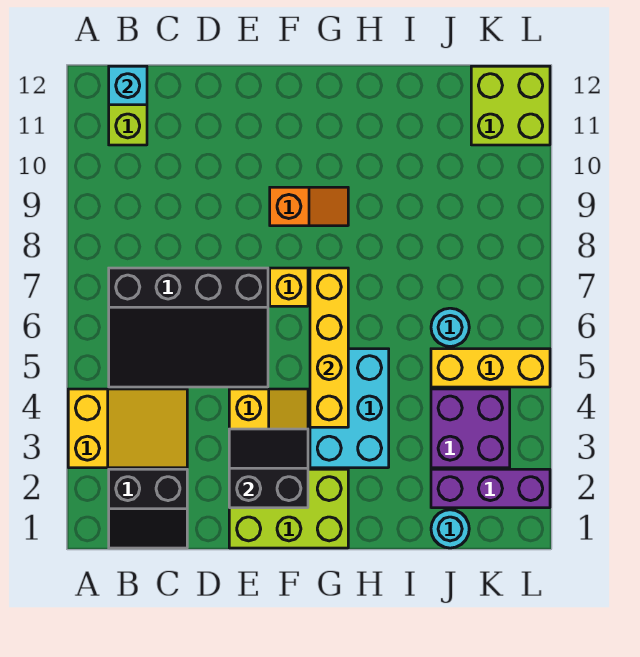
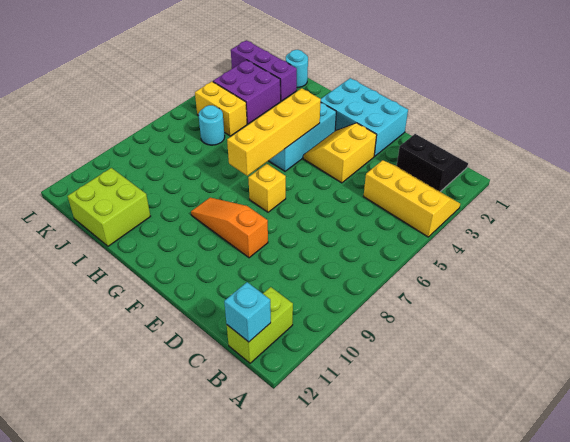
yellow 2x3 slope [68,389,187,468] -> yellow 2x3 slope turned to [364,160,460,237]
black 3x4 slope [109,268,268,387] -> none
lime 2x3 brick [229,469,348,548] -> cyan 2x3 brick [321,78,408,156]
black 2x2 slope [229,429,308,508] -> none
orange 1x2 slope [270,187,348,226] -> orange 1x3 slope [191,198,268,258]
yellow 1x3 brick [431,349,550,387] -> yellow 1x2 brick [195,82,247,136]
lime 2x2 brick [471,66,550,145] -> lime 2x2 brick moved to [68,168,151,246]

